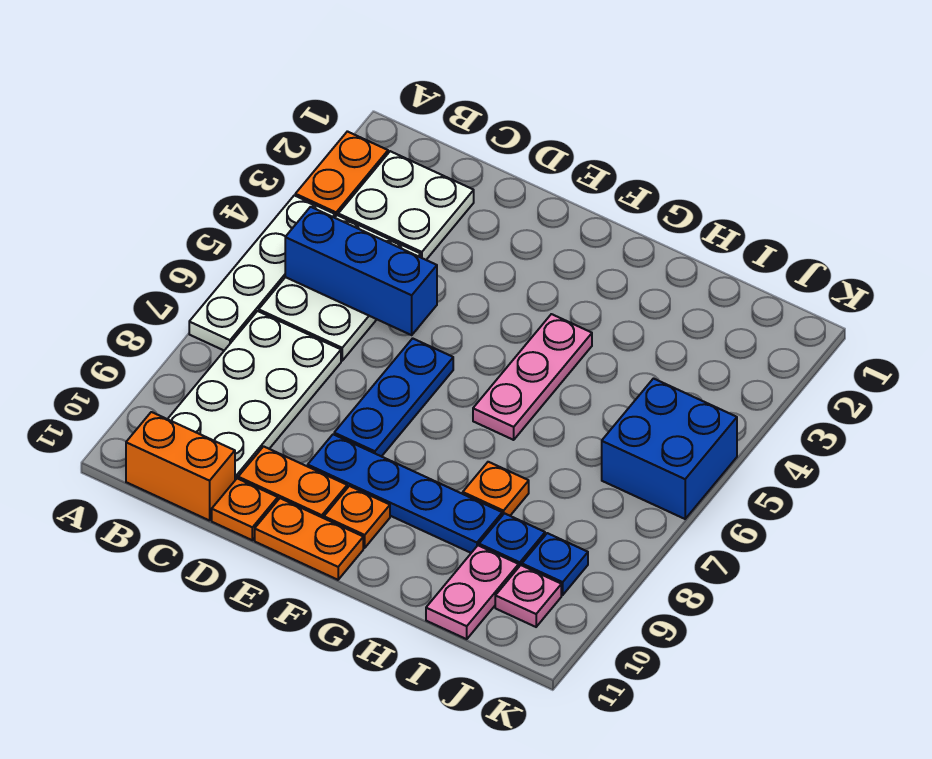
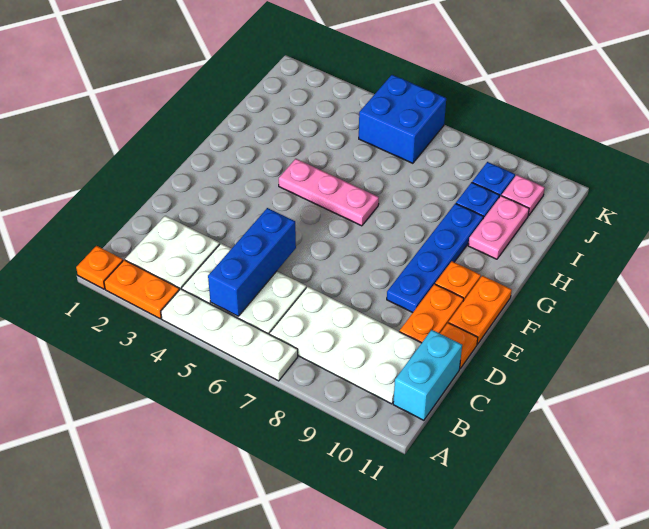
orange 1x2 brick [126,412,235,521] -> cyan 1x2 brick [393,330,462,420]
blue 1x3 plate [334,338,453,457] -> none
orange 1x1 plate [463,462,529,516] -> orange 1x1 plate moved to [76,246,123,289]
pink 1x2 plate [426,546,519,639] -> pink 1x2 plate turned to [468,196,529,259]

